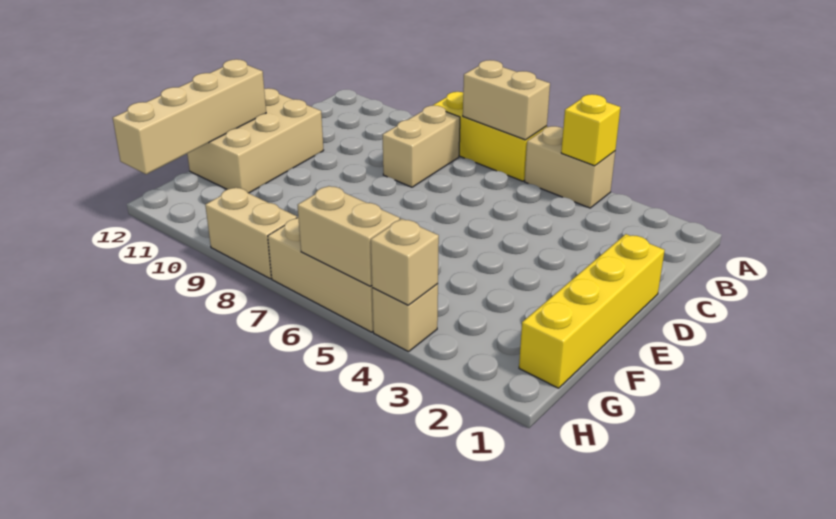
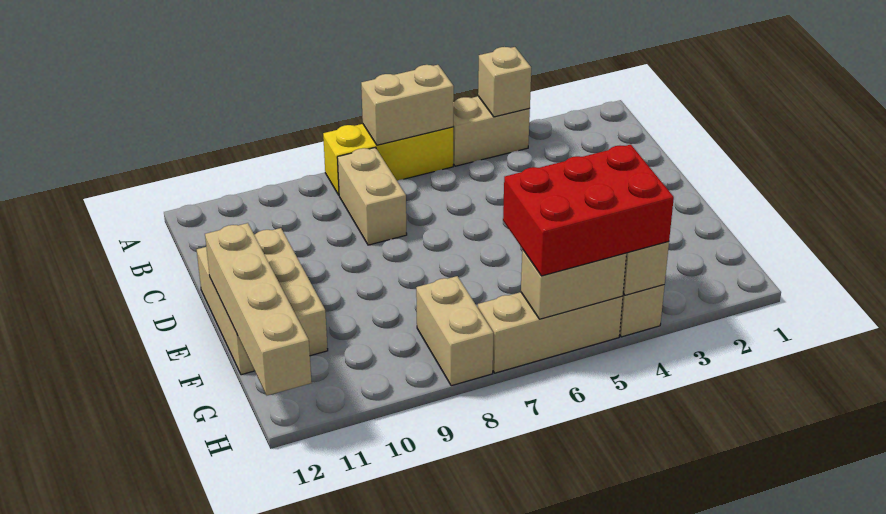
yellow 1x1 brick [561,94,621,166] -> tan 1x1 brick [478,47,531,117]
yellow 1x4 brick [519,234,665,388] -> none
none -> red 2x3 brick [503,145,674,276]
tan 1x2 brick [205,187,297,279] -> tan 1x2 brick turned to [416,276,493,386]

